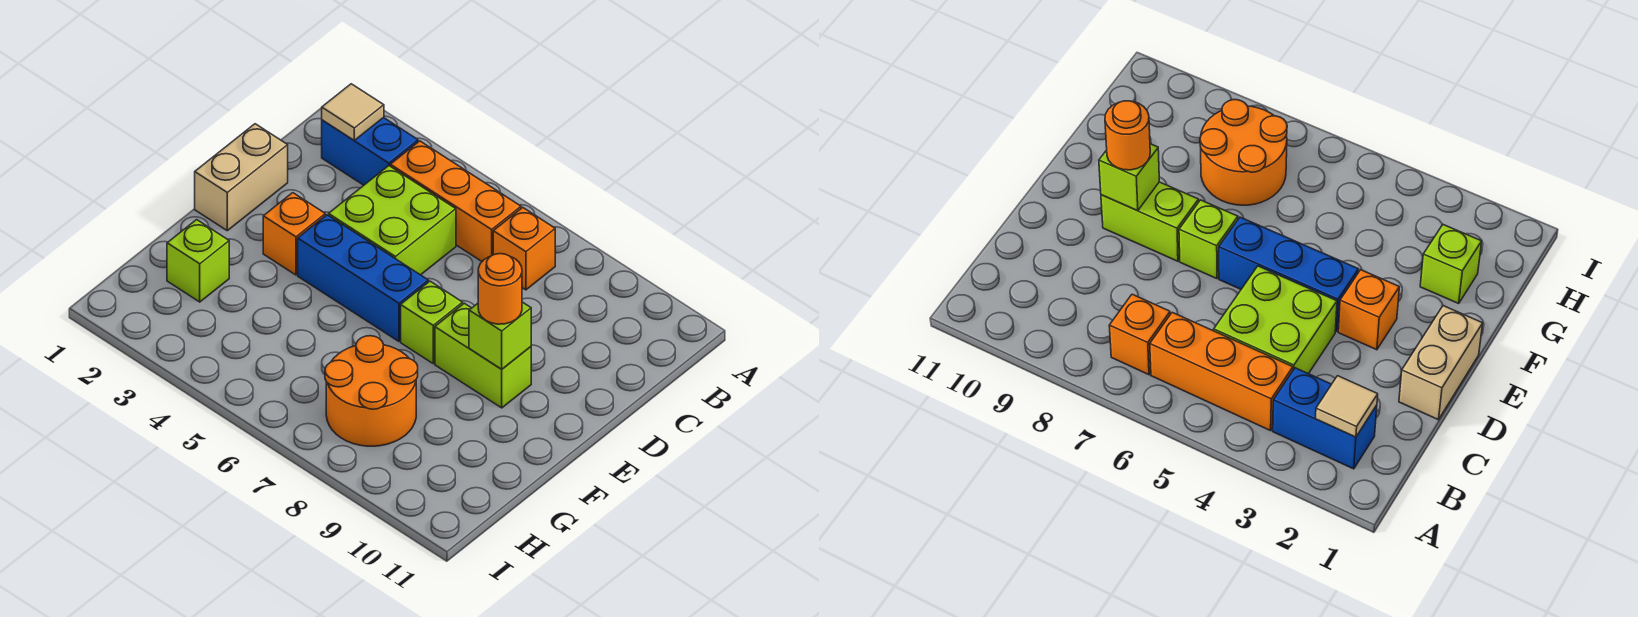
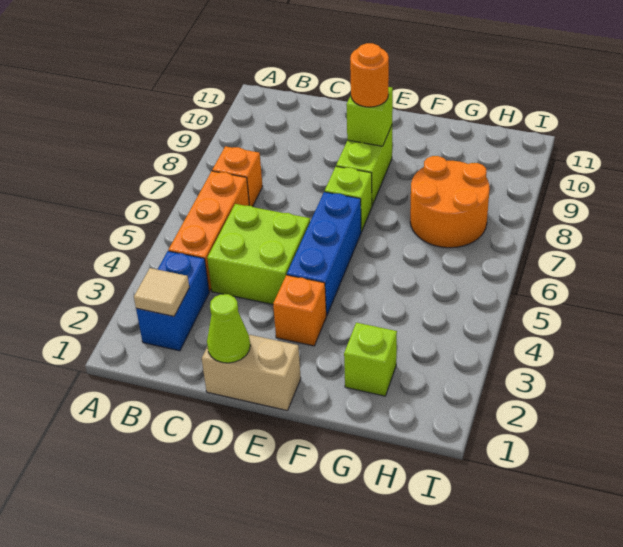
none -> lime 1x1 cone [207,294,250,363]

